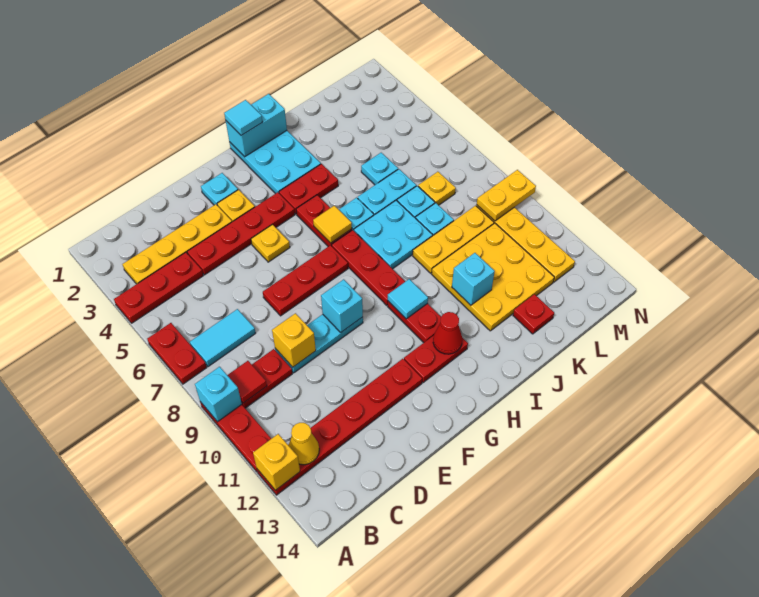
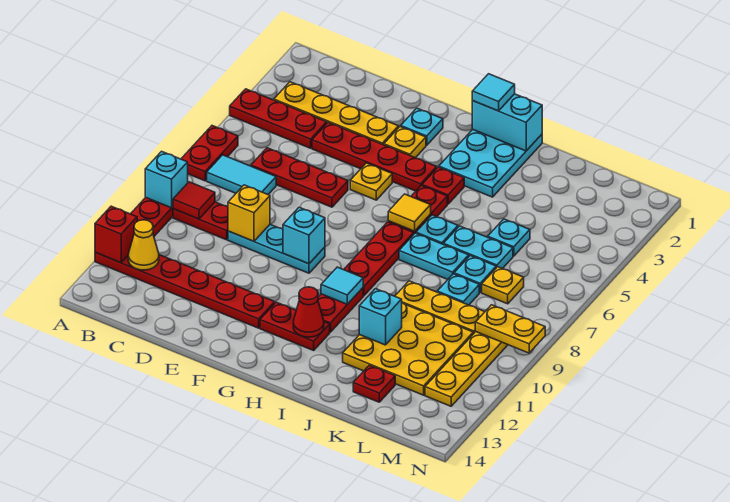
yellow 1x1 brick [253,434,300,490] -> red 1x1 brick [95,206,137,263]
red 1x3 plate [263,245,348,316] -> red 1x3 plate moved to [251,148,348,207]
red 1x2 plate [279,164,338,214] -> red 1x1 plate [422,167,464,204]
cyan 2x2 plate [354,200,432,269] -> cyan 1x2 plate [399,233,469,279]

